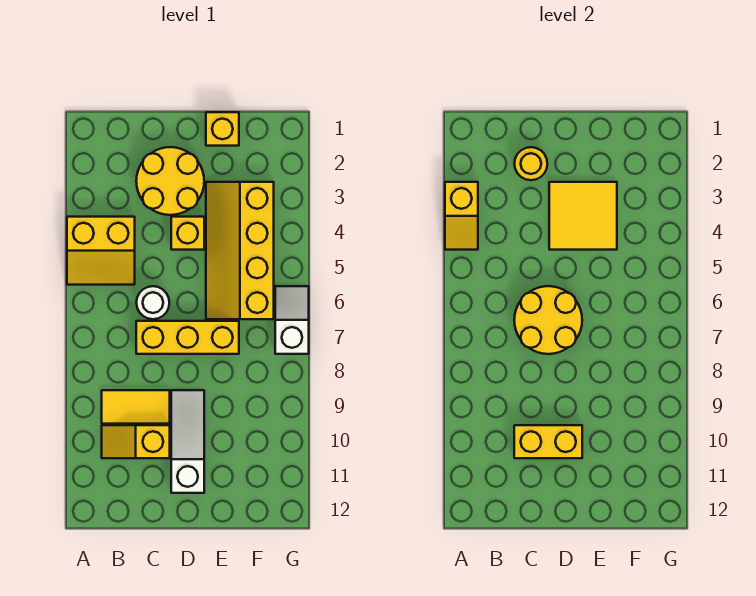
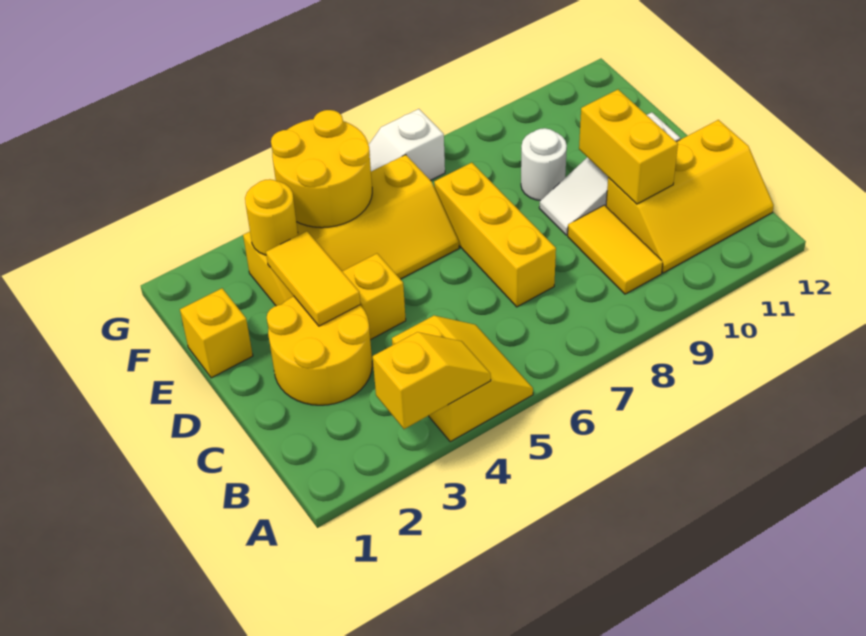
yellow 1x2 slope [102,425,170,458] -> yellow 2x3 slope [606,120,774,273]
yellow 1x1 round brick [514,147,547,180] -> yellow 1x1 round brick moved to [245,179,298,255]
white 1x1 round brick [136,286,169,319] -> white 1x1 round brick moved to [521,128,567,201]
yellow 2x2 round brick [514,286,582,354] -> yellow 2x2 round brick moved to [271,110,372,228]
yellow 2x2 tile [549,182,617,250] -> yellow 1x2 tile [266,231,360,326]

